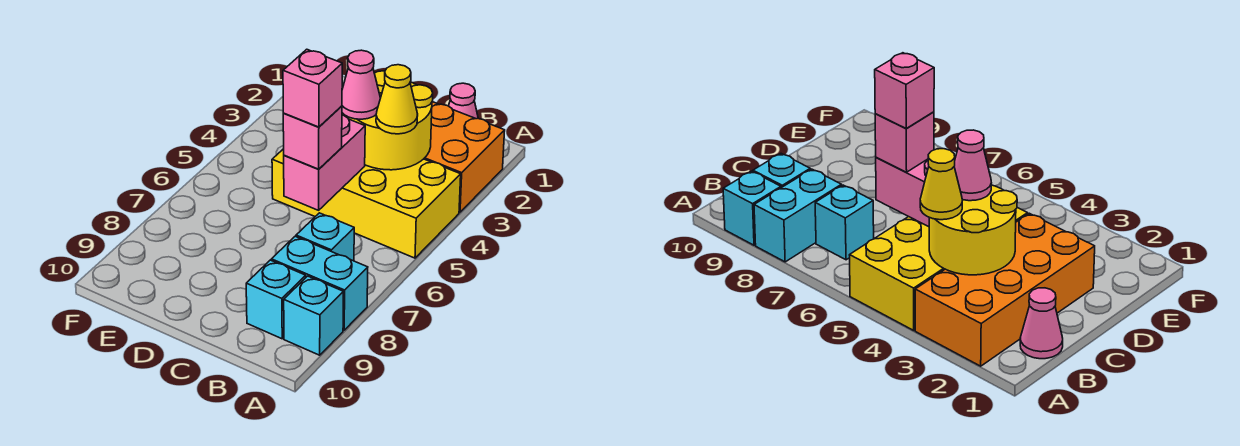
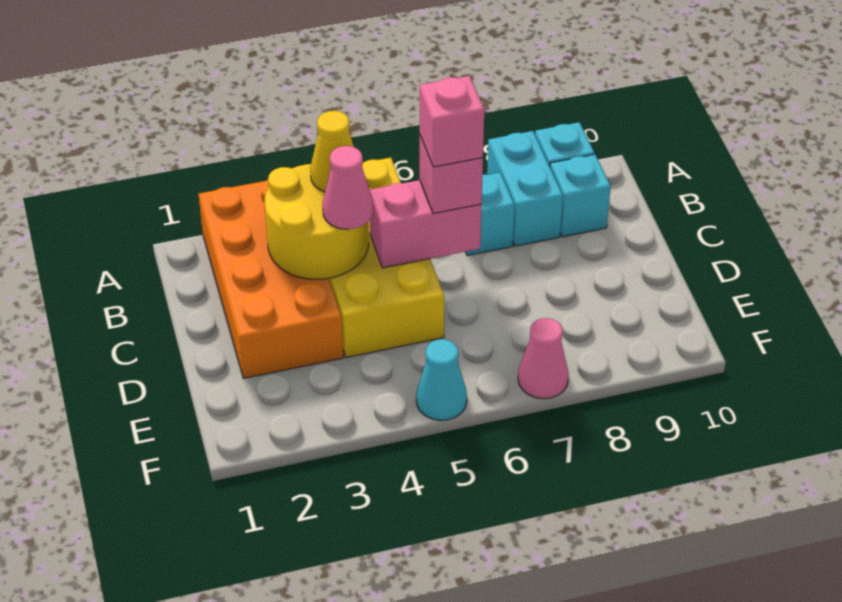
pink 1x1 cone [449,83,478,119] -> pink 1x1 cone moved to [518,318,569,399]
none -> cyan 1x1 cone [416,339,467,420]

